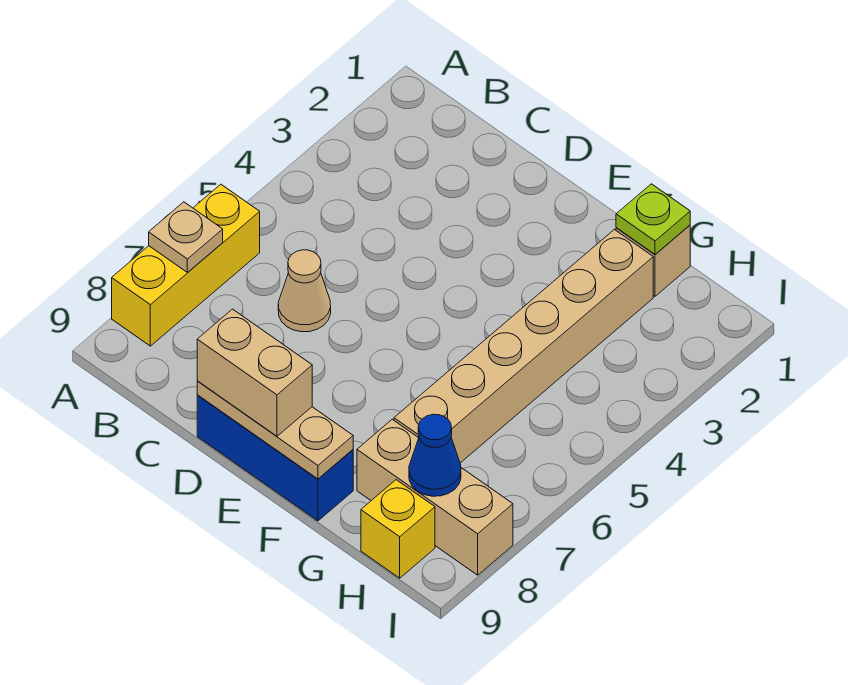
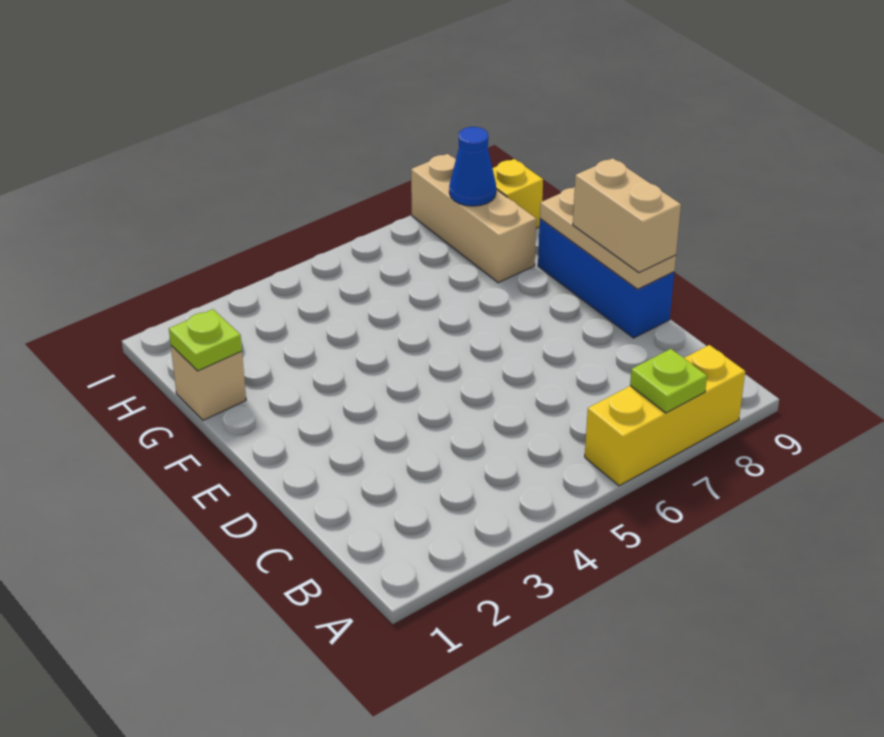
tan 1x1 plate [149,202,223,272] -> lime 1x1 plate [630,349,707,413]
tan 1x1 cone [278,250,331,332] -> none
tan 1x6 brick [394,230,653,463] -> none

